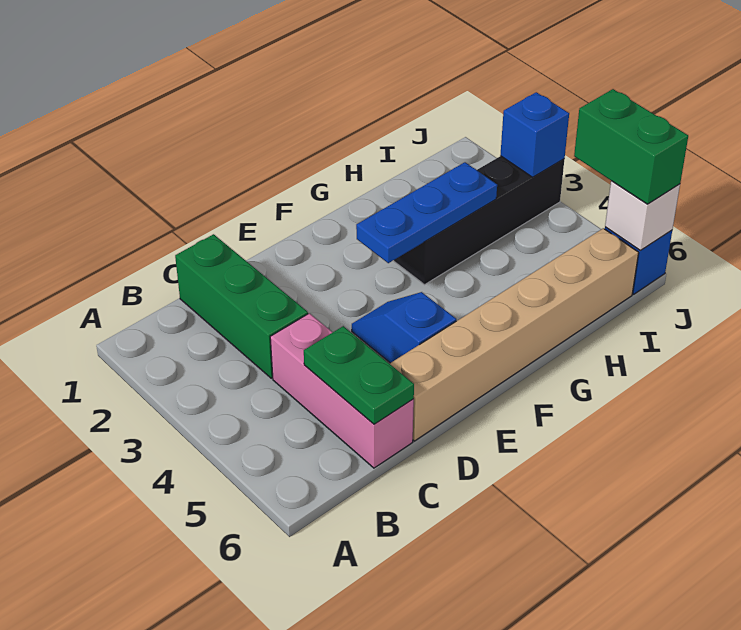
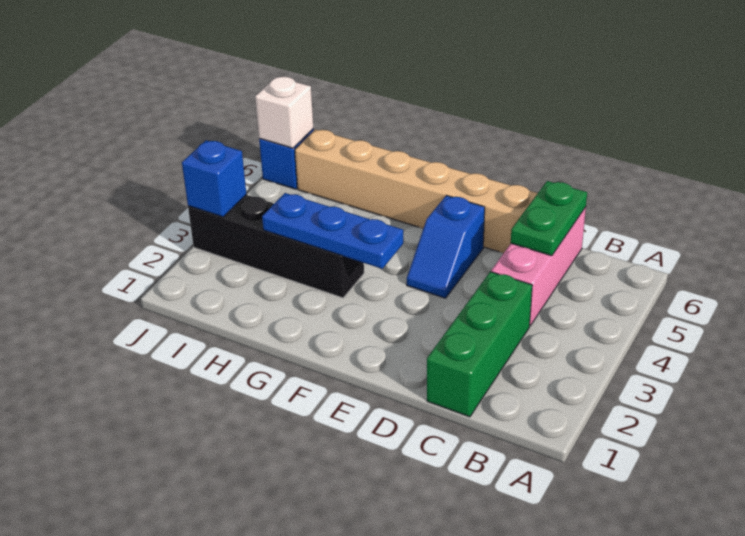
green 1x2 brick [574,89,688,204] -> none

